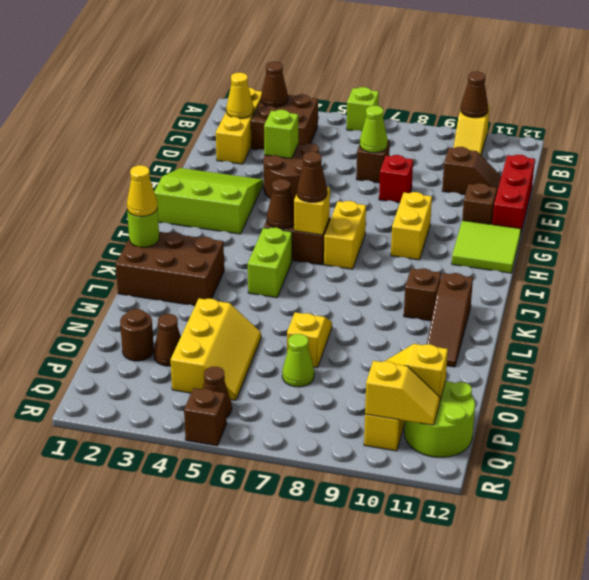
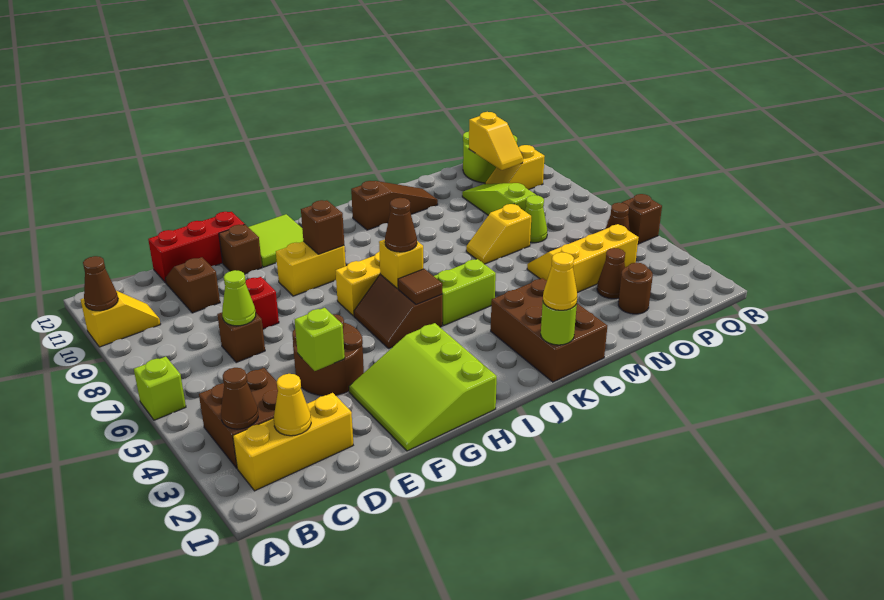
brown 1x1 cone [267,179,294,229] -> brown 1x1 tile [398,269,442,305]
brown 1x1 brick [404,268,441,321] -> brown 1x1 brick moved to [301,200,344,254]
none -> lime 1x3 slope [462,183,536,215]
yellow 1x2 slope [365,361,440,425] -> none

